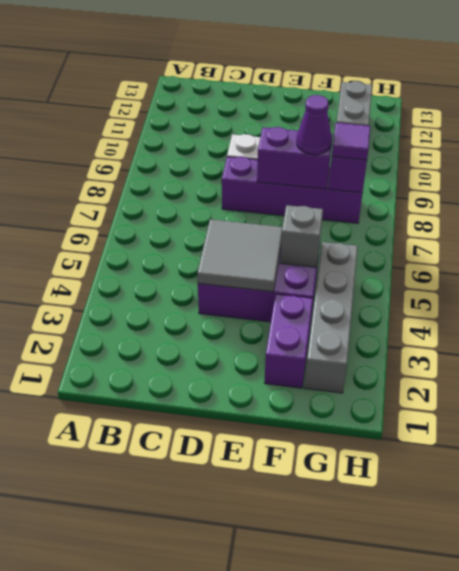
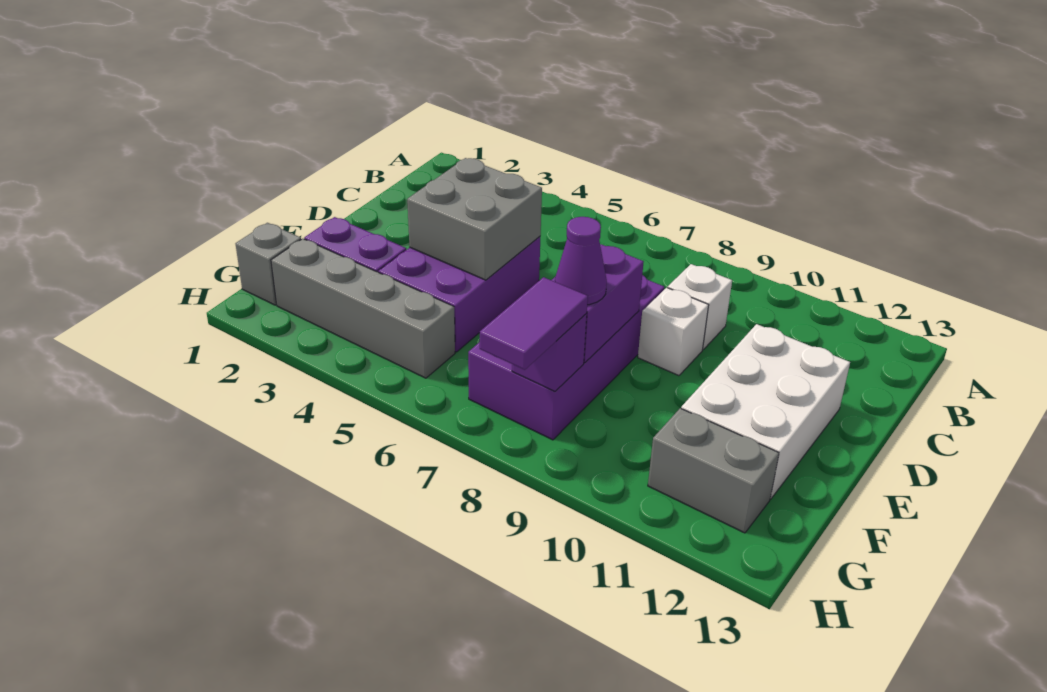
none -> white 1x1 brick [668,264,732,349]
grey 2x2 tile [197,219,283,292] -> grey 2x2 brick [407,158,542,280]
purple 1x4 brick [222,157,363,223] -> purple 2x4 brick [468,275,664,440]
none -> white 2x3 brick [681,324,850,499]
grey 1x1 brick [280,205,323,267] -> grey 1x1 brick moved to [236,223,301,305]
purple 1x1 tile [332,123,371,160] -> purple 1x2 tile [480,277,588,370]

